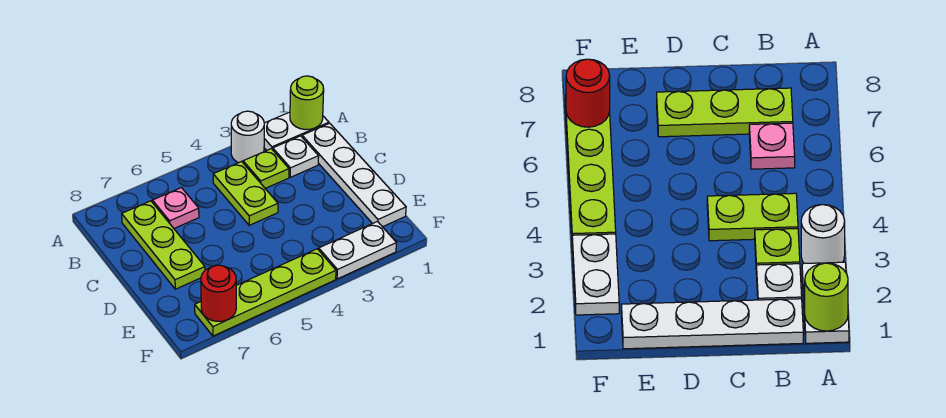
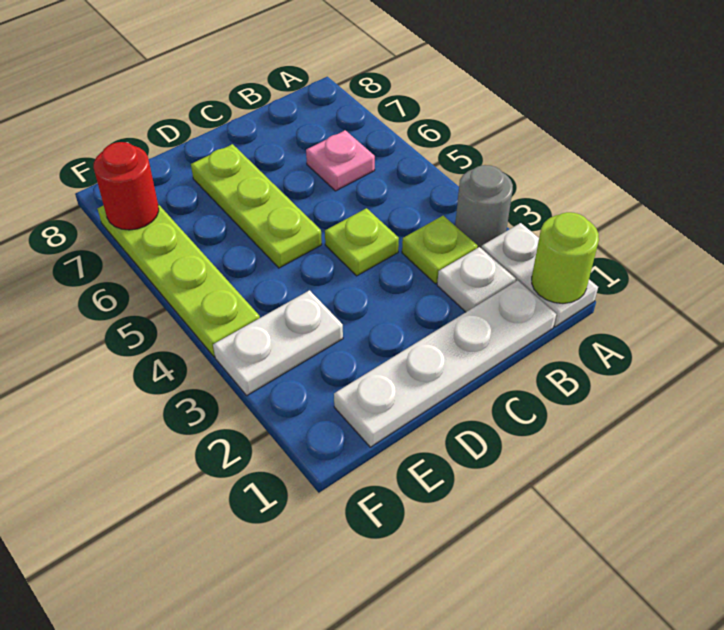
white 1x1 round brick [231,111,264,163] -> grey 1x1 round brick [455,165,513,248]
lime 1x2 plate [213,162,278,225] -> lime 1x1 plate [325,208,399,276]
lime 1x3 plate [122,201,205,289] -> lime 1x3 plate turned to [191,144,322,268]
white 1x2 plate [319,222,396,279] -> white 1x2 plate turned to [213,290,343,395]

